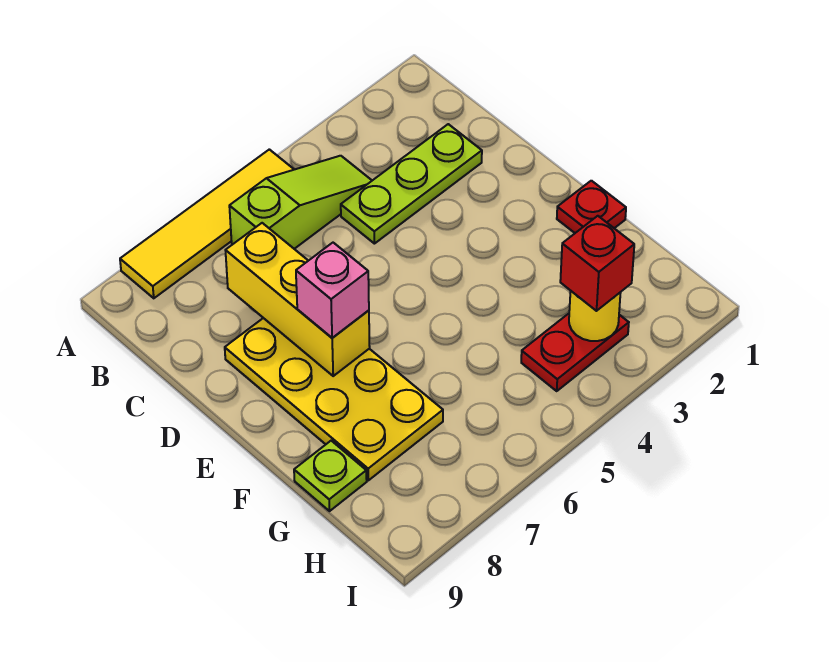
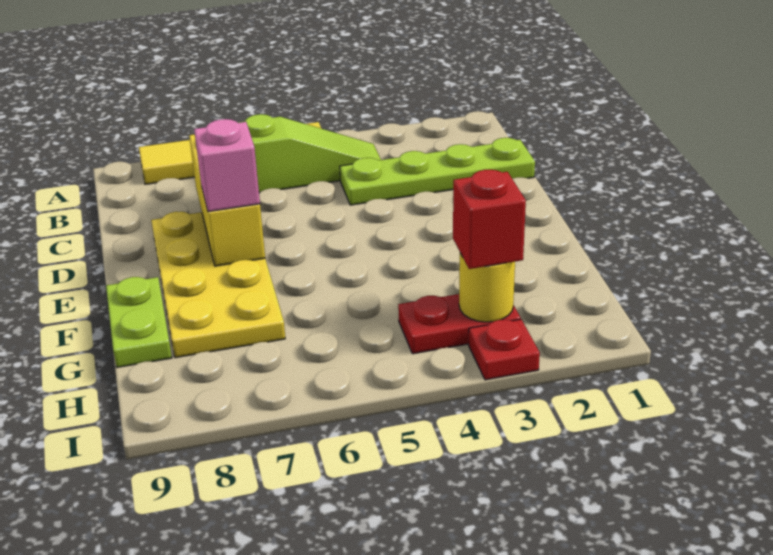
lime 1x3 plate [341,124,482,244] -> lime 1x4 plate [340,138,535,205]
red 1x1 plate [557,181,626,233] -> red 1x1 plate moved to [469,319,540,380]
lime 1x1 plate [294,441,367,511] -> lime 1x2 plate [106,277,172,367]

